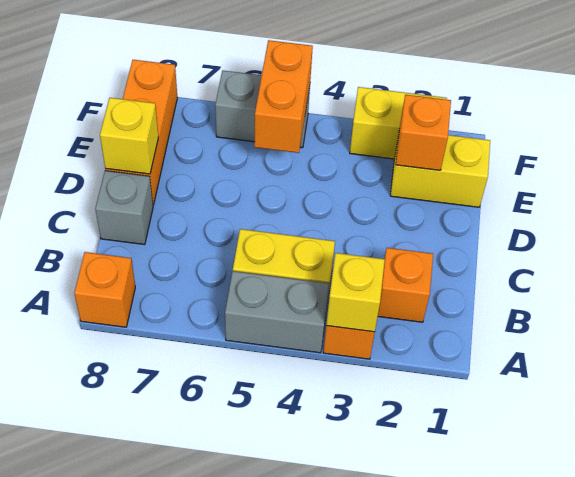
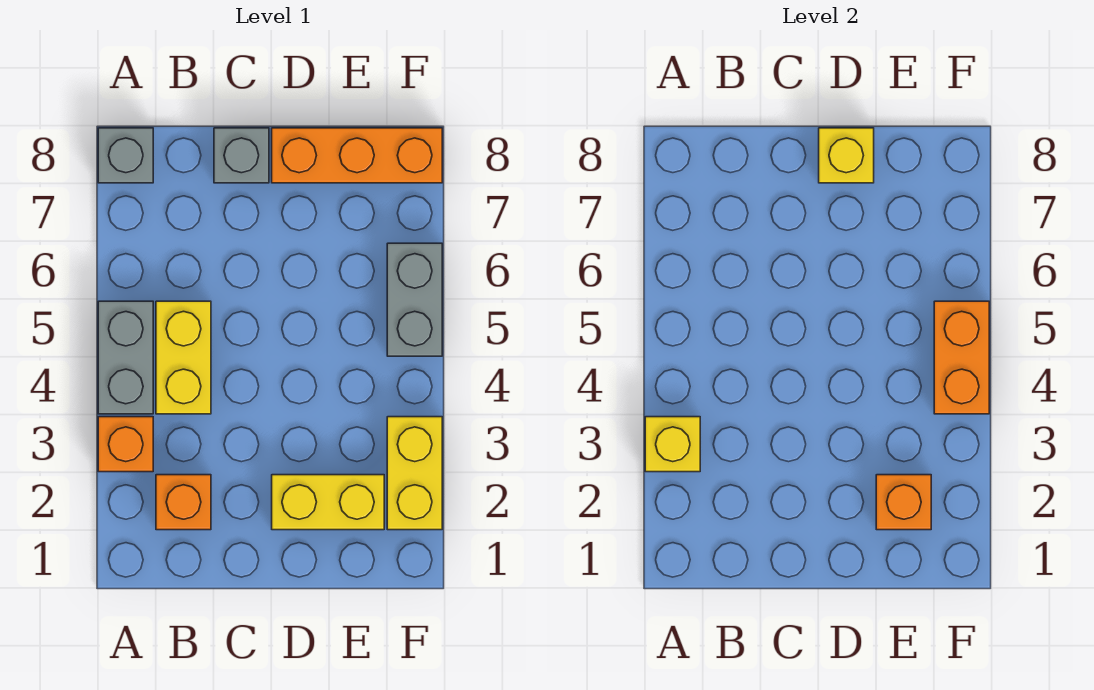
orange 1x1 brick [74,252,135,327] -> grey 1x1 brick [98,128,153,183]
yellow 1x2 brick [390,135,490,207] -> yellow 1x2 brick turned to [272,475,384,530]
orange 1x2 brick [254,40,313,153] -> orange 1x2 brick turned to [934,301,989,414]

